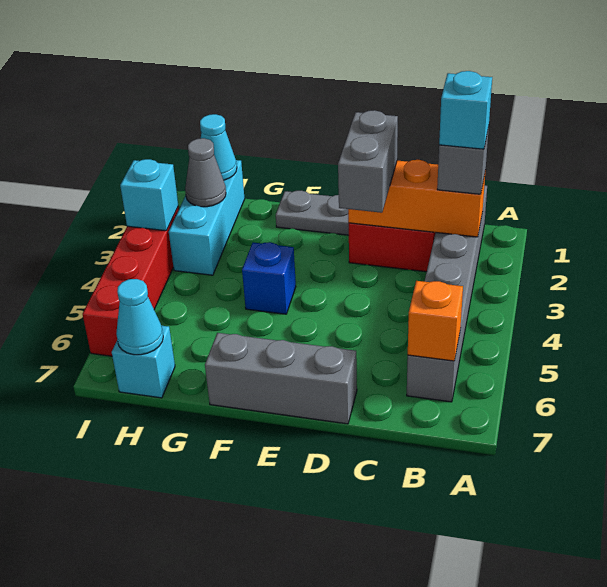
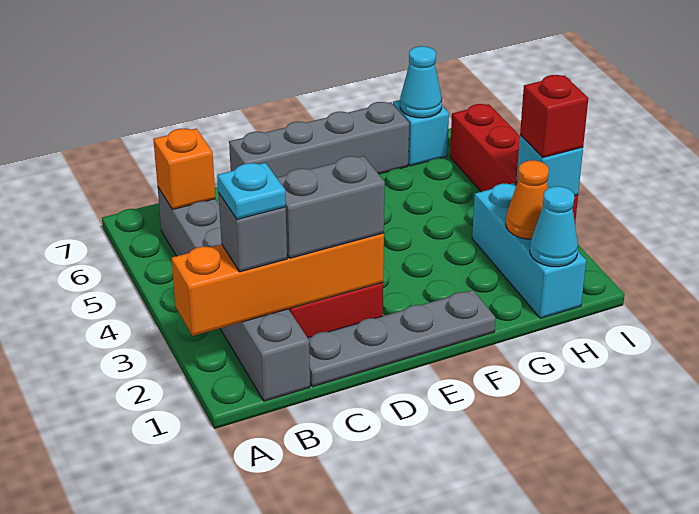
orange 1x3 brick [348,160,486,237] -> orange 1x4 brick [172,233,384,336]
cyan 1x1 brick [439,71,492,149] -> cyan 1x1 plate [217,163,286,219]
grey 1x2 brick [338,110,398,213] -> grey 1x2 brick turned to [277,156,385,258]
grey 1x3 brick [205,333,357,424] -> grey 1x4 brick [229,102,409,178]
blue 1x1 brick [242,242,296,314] -> none
grey 1x1 cone [185,138,226,207] -> orange 1x1 cone [506,160,549,239]
none -> red 1x1 brick [520,75,588,158]

